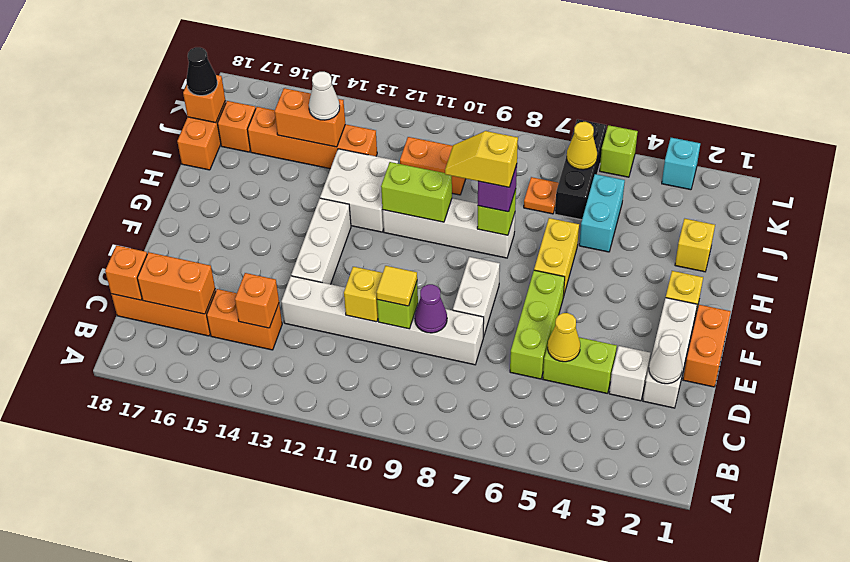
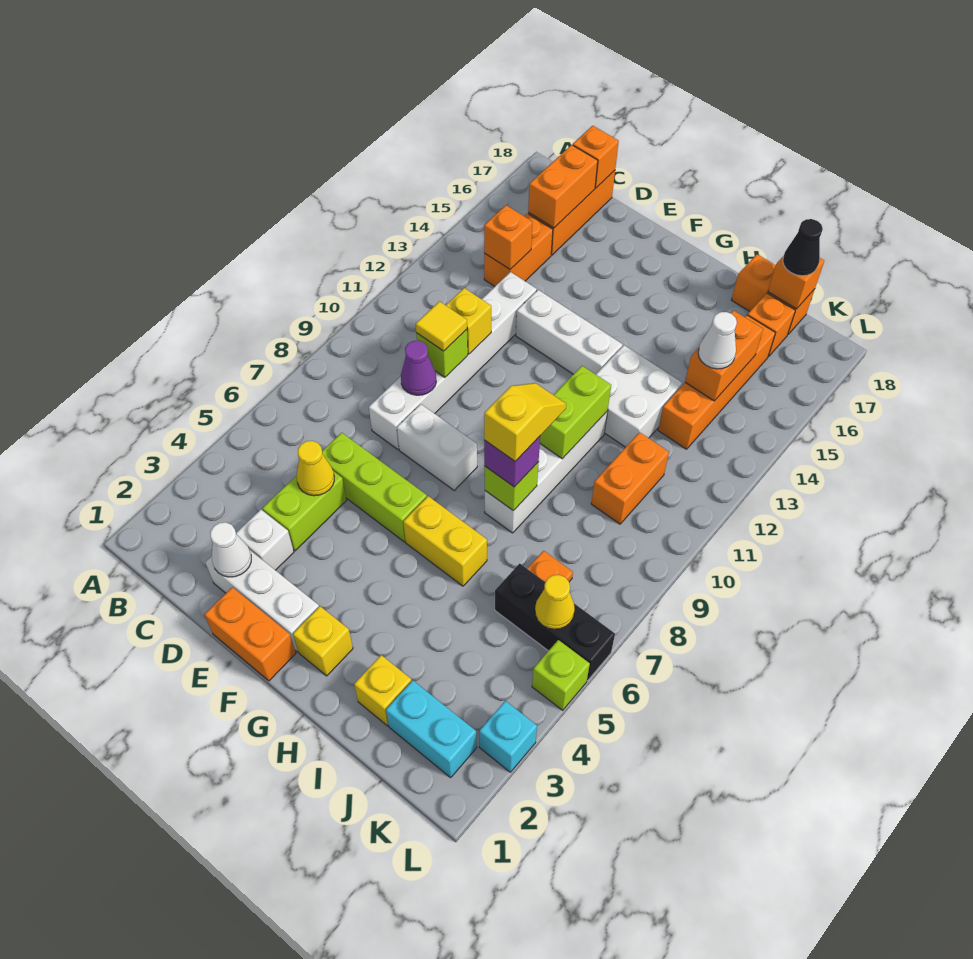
cyan 1x2 brick [579,174,625,252] -> cyan 1x2 brick moved to [386,680,477,778]

